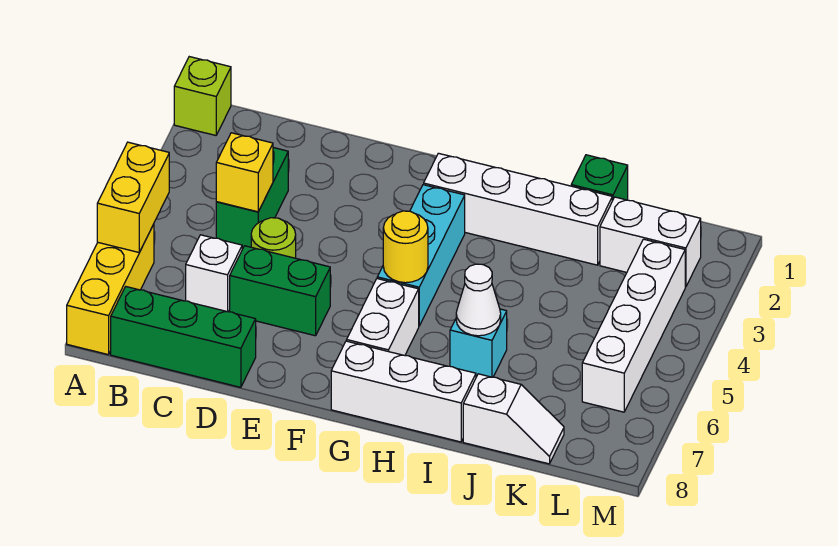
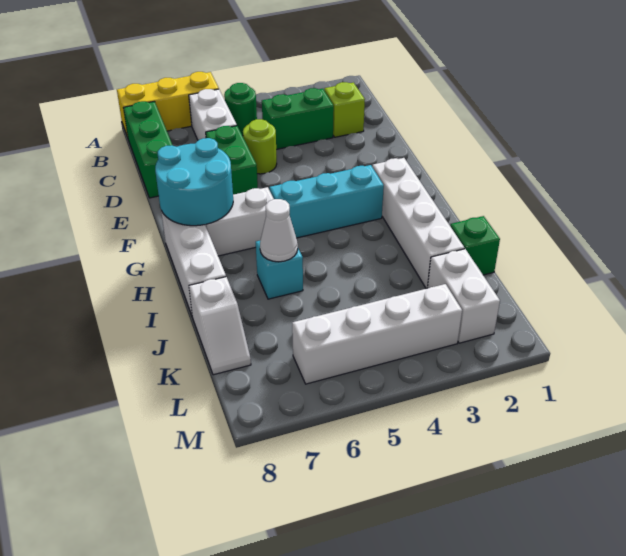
lime 1x1 brick [174,57,231,135] -> lime 1x1 brick moved to [324,82,365,137]
yellow 1x2 brick [97,142,169,252] -> none
none -> green 1x1 round brick [224,83,257,136]
yellow 1x1 brick [216,133,273,212] -> none
white 1x1 brick [186,235,242,312] -> white 1x2 brick [189,89,237,140]
none -> cyan 2x2 round brick [155,138,233,226]
yellow 1x1 round brick [383,211,428,283] -> none

